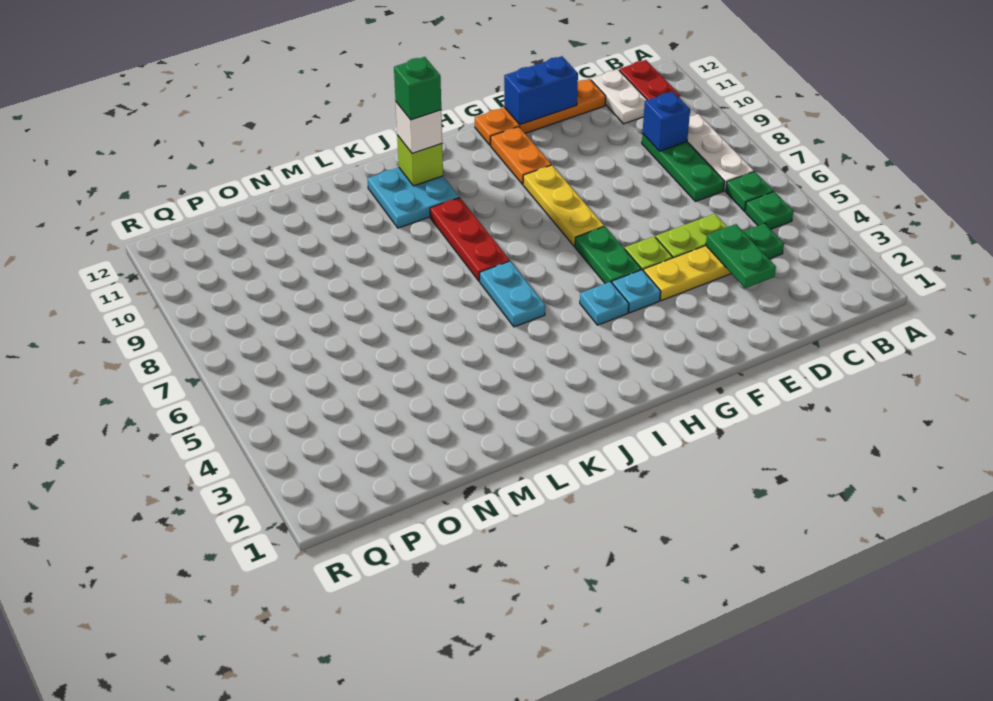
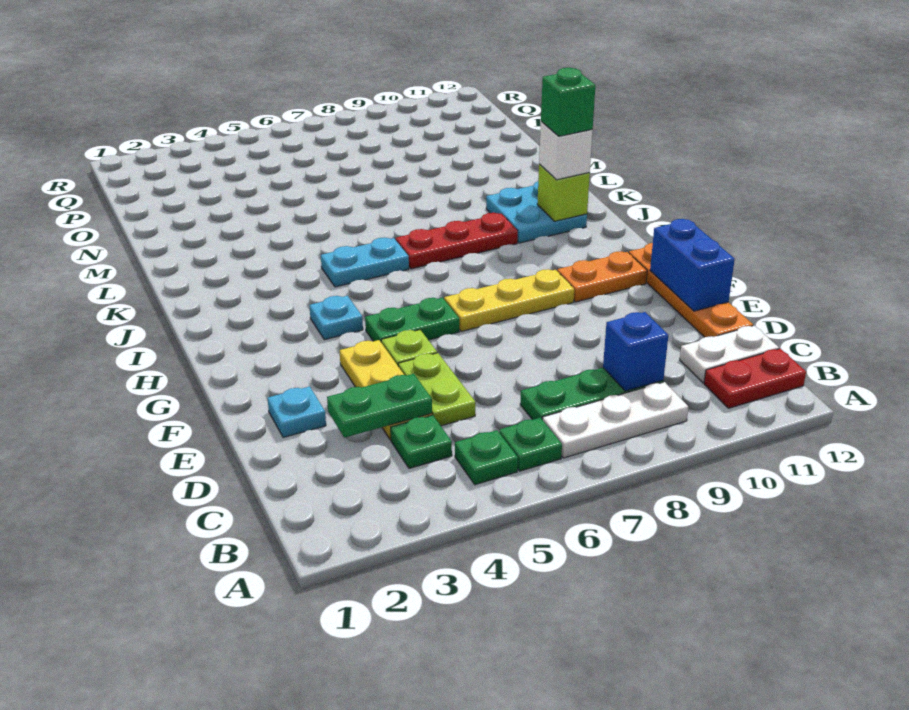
cyan 1x1 plate [612,270,661,313] -> cyan 1x1 plate moved to [267,386,326,438]

